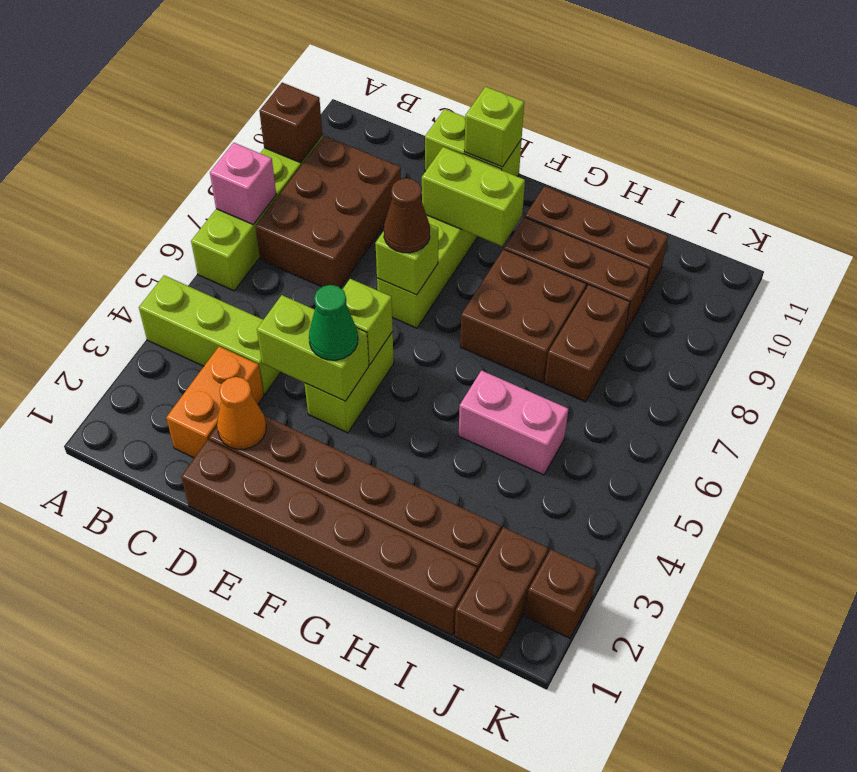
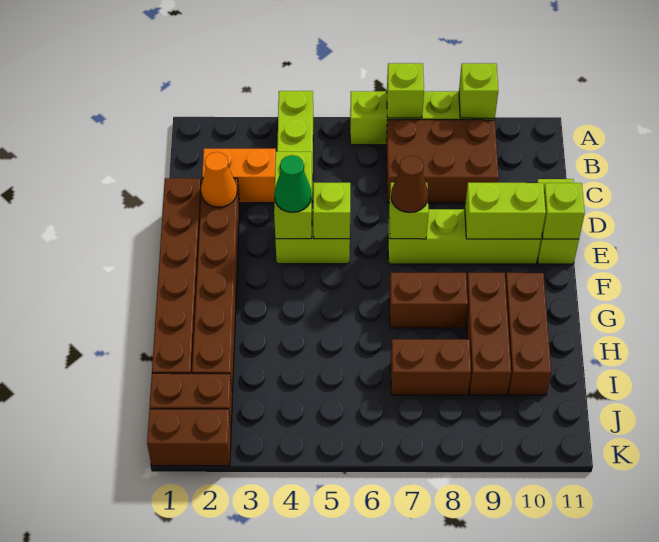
pink 1x1 brick [210,143,276,225] -> lime 1x1 brick [387,63,424,118]
brown 1x1 brick [259,83,322,163] -> lime 1x1 brick [459,63,498,118]
lime 1x2 brick [422,147,525,246] -> lime 1x2 brick turned to [465,183,546,239]
brown 2x2 brick [460,249,586,383] -> brown 1x2 brick [389,273,468,328]
pink 1x2 brick [459,370,568,475] -> none
brown 1x1 brick [525,549,597,638] -> brown 1x2 brick [147,409,231,466]

